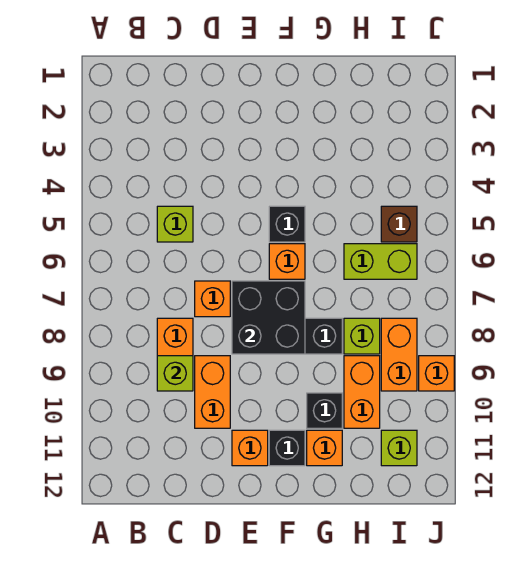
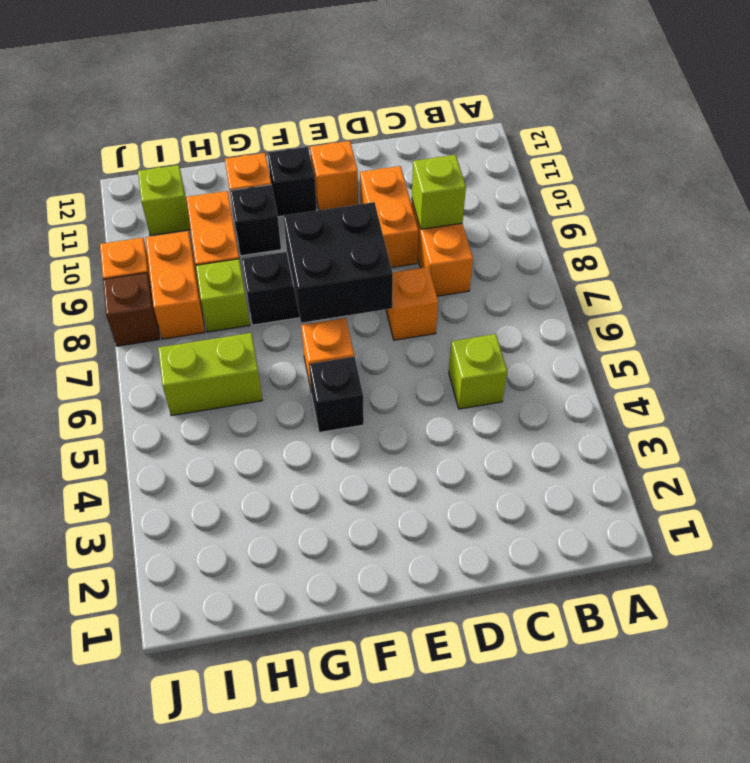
brown 1x1 brick [381,206,417,242] -> brown 1x1 brick moved to [103,273,160,346]

